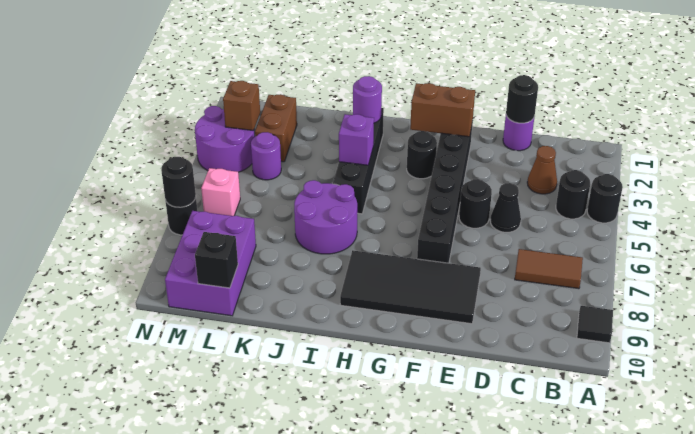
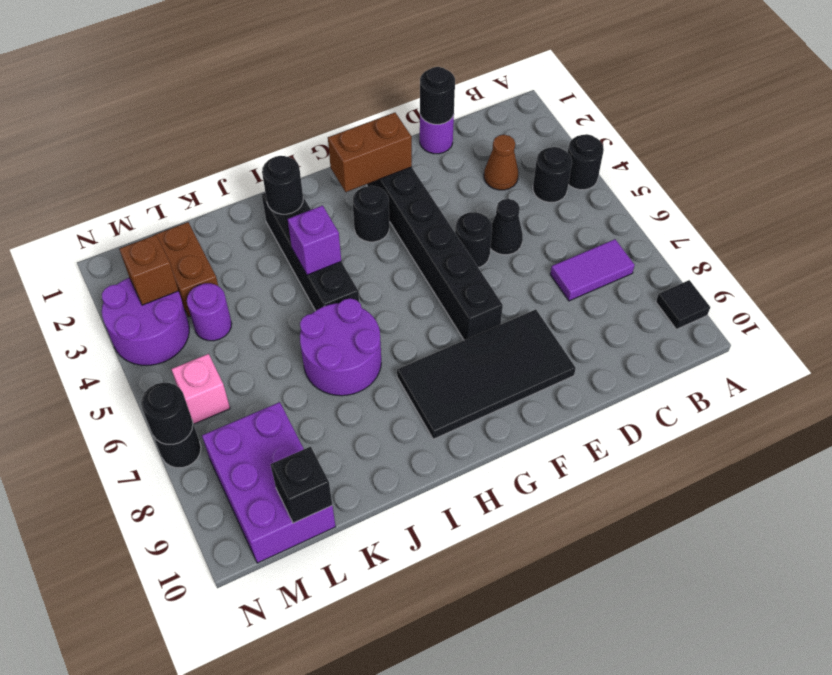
brown 1x2 tile [515,249,583,289] -> purple 1x2 tile [550,239,635,301]
purple 1x1 round brick [353,76,382,123] -> black 1x1 round brick [262,156,303,214]

